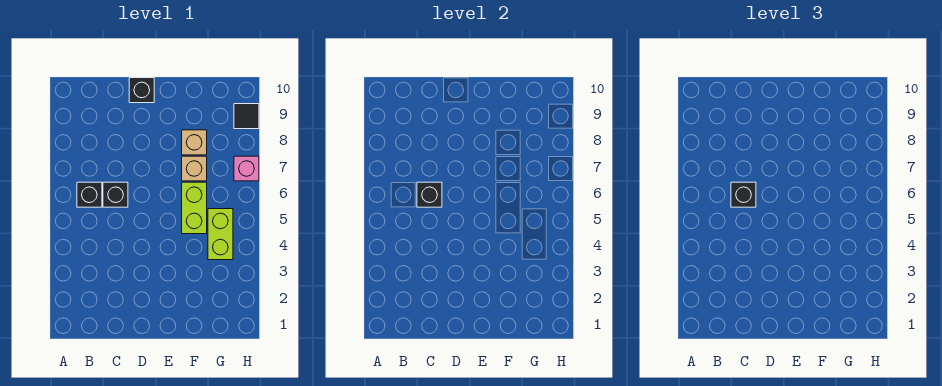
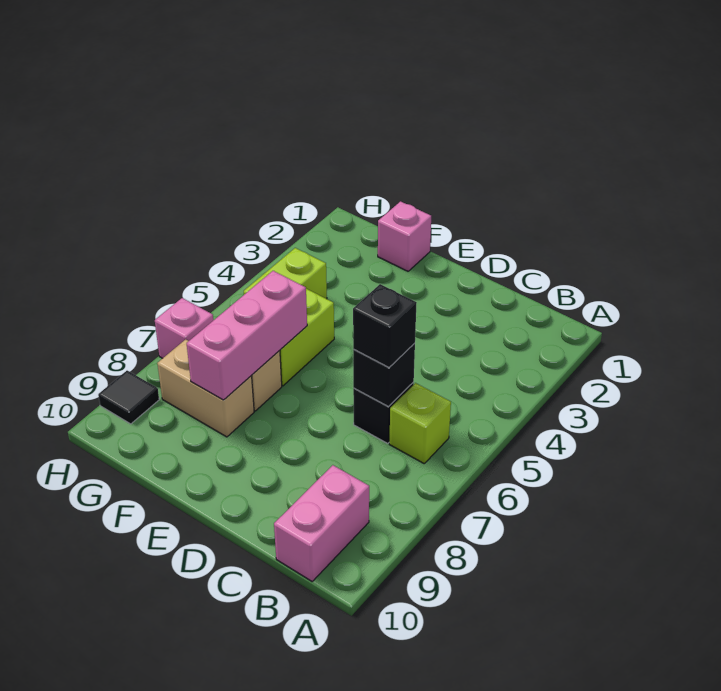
black 1x1 brick [77,182,102,207] -> lime 1x1 brick [389,383,451,463]
none -> pink 1x2 brick [274,465,369,581]
black 1x1 brick [129,78,154,103] -> none
none -> pink 1x1 brick [378,201,431,271]
none -> pink 1x3 brick [187,271,307,400]
tan 1x1 brick [182,130,207,155] -> tan 1x2 brick [157,339,254,437]

